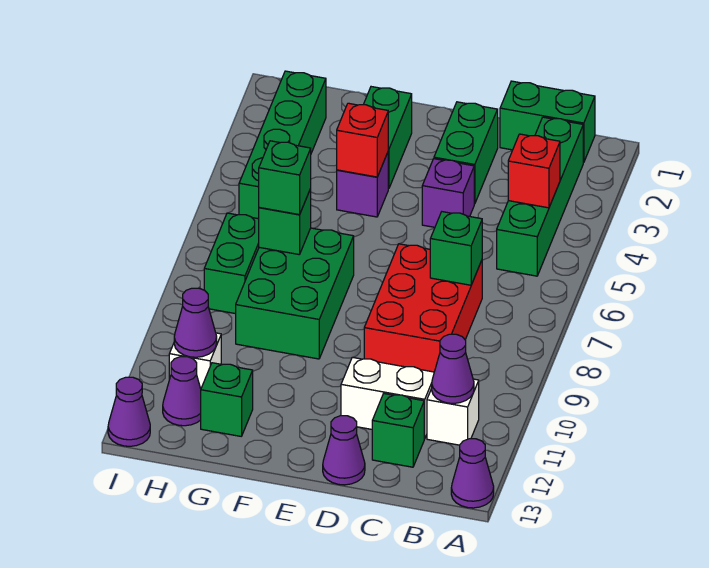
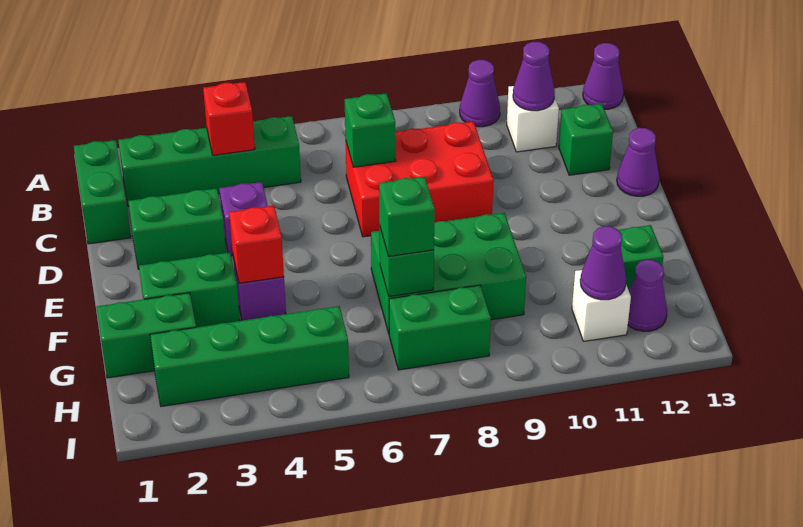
white 1x2 brick [341,357,434,439] -> none
none -> green 1x2 brick [97,293,196,378]
purple 1x1 cone [108,377,150,446] -> purple 1x1 cone moved to [460,60,500,127]

